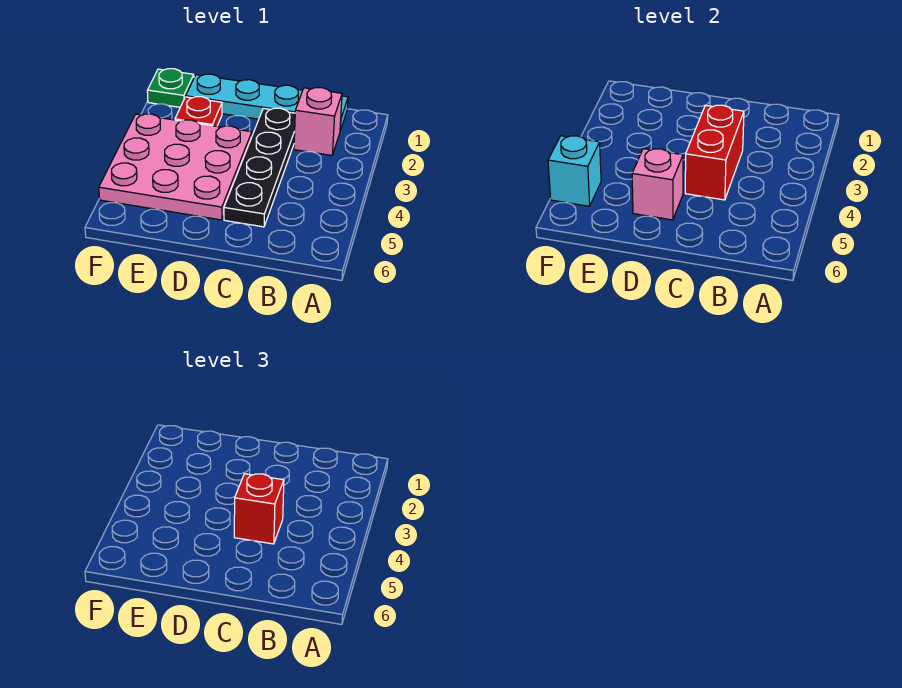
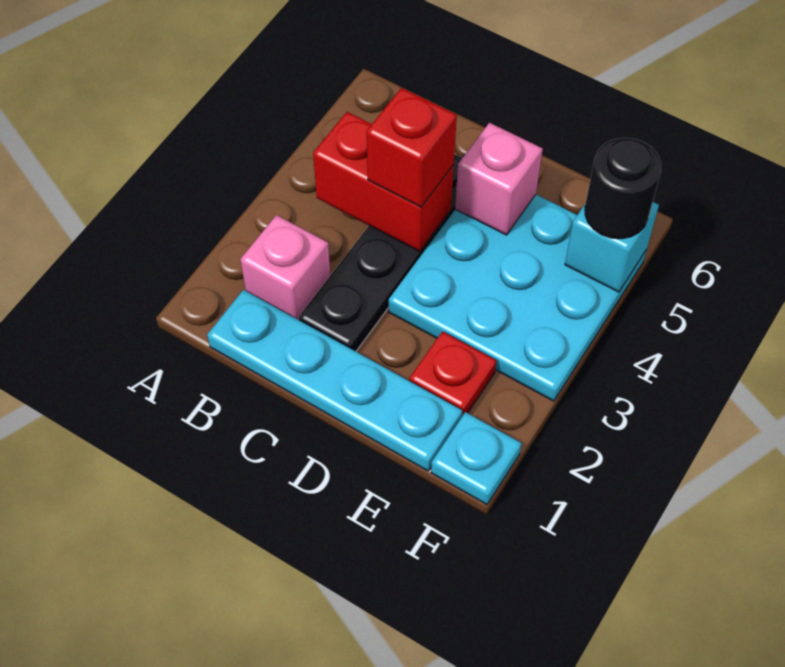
red 1x2 brick [685,105,744,200] -> red 1x2 brick turned to [313,112,454,252]
pink 3x3 plate [99,114,252,220] -> cyan 3x3 plate [389,195,646,401]
green 1x1 plate [147,69,194,107] -> cyan 1x1 plate [431,412,521,504]
none -> black 1x1 round brick [585,138,661,239]

